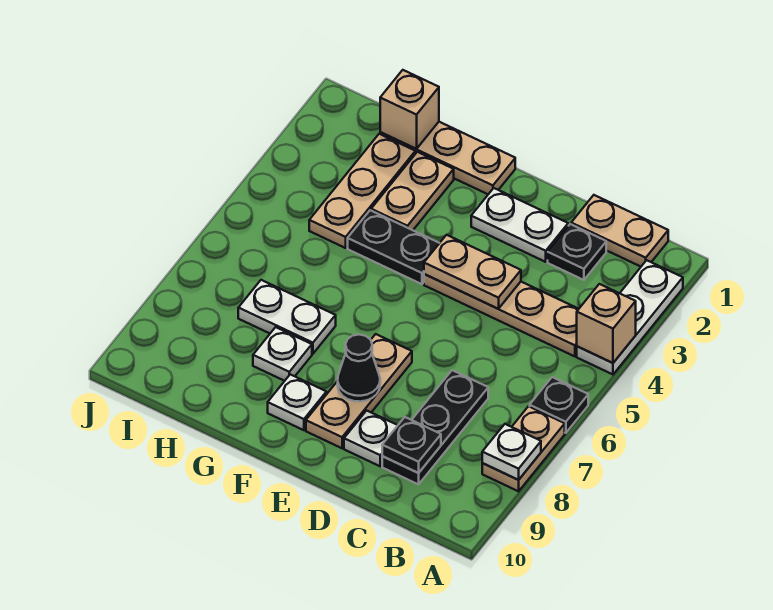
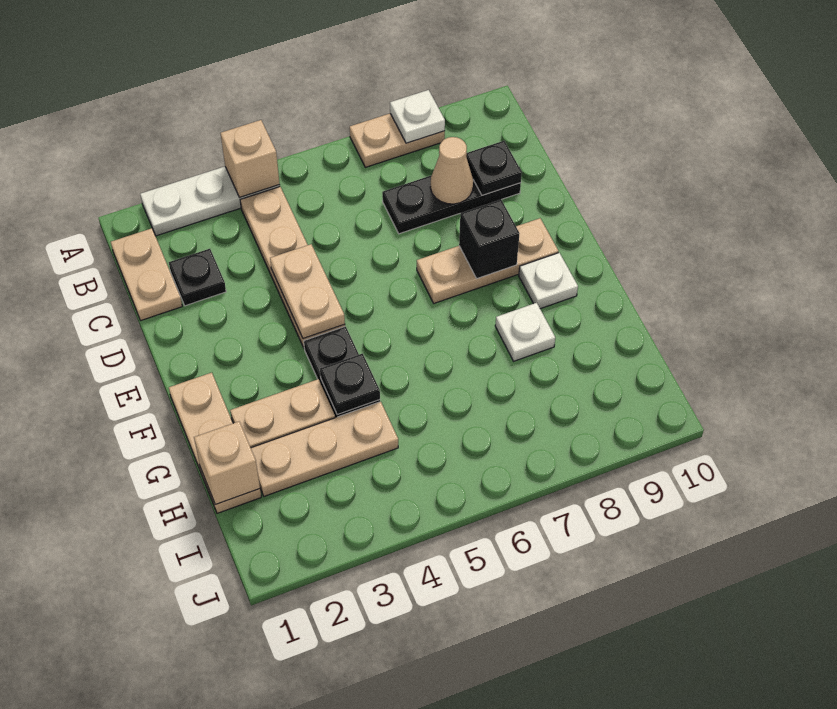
black 1x1 plate [530,377,588,433] -> black 1x1 plate moved to [320,354,380,415]
none -> tan 1x1 cone [430,137,473,204]
white 1x2 plate [471,188,568,262] -> none
white 1x1 plate [344,411,398,466] -> none
black 1x1 cone [338,334,380,402] -> black 1x1 brick [459,200,520,279]
white 1x2 plate [238,280,336,354] -> none

